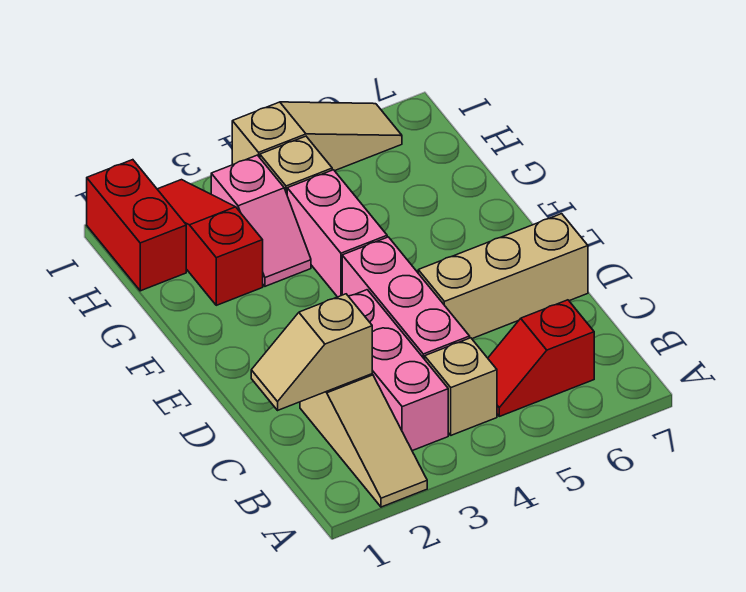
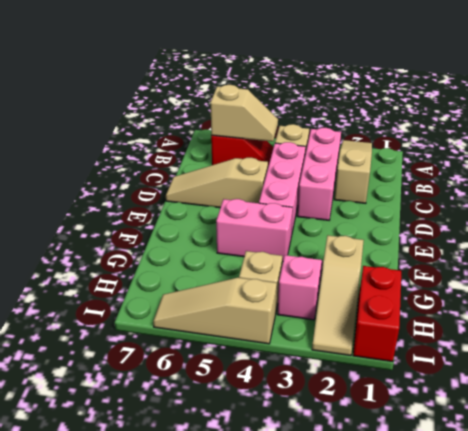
tan 1x2 slope [251,294,372,410] -> tan 1x2 slope moved to [210,85,278,142]
tan 1x3 brick [418,214,588,339] -> tan 1x3 slope [166,158,268,208]
pink 1x2 brick [287,170,387,297] -> pink 1x2 brick turned to [216,199,293,262]
red 1x3 slope [157,180,263,305] -> tan 1x3 slope [312,235,364,356]

